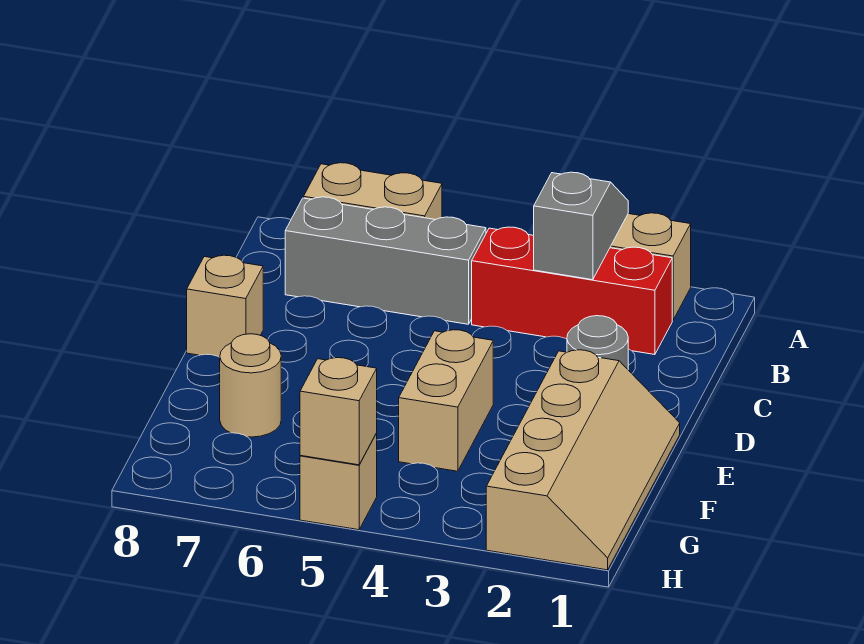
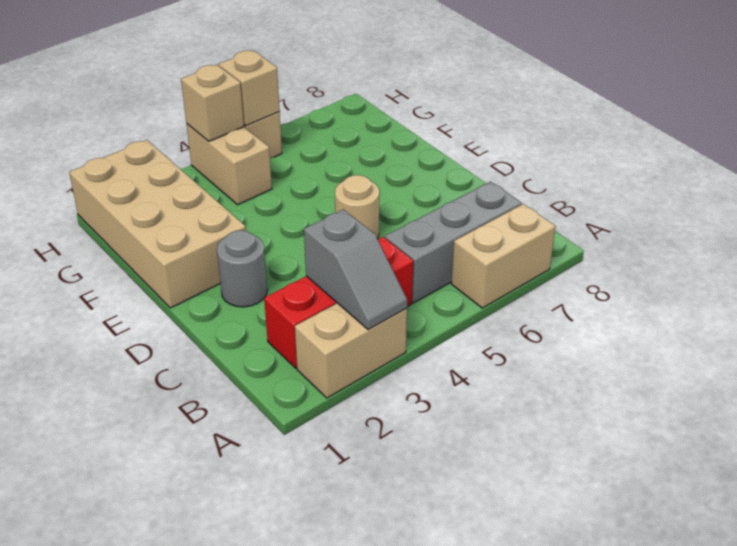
tan 1x1 brick [187,255,263,357] -> tan 1x1 brick moved to [181,65,244,141]
tan 2x4 slope [486,350,680,570] -> tan 2x4 brick [69,140,246,308]
tan 1x2 brick [399,330,493,471] -> tan 1x2 brick moved to [187,124,272,205]
tan 1x1 round brick [220,334,281,437] -> tan 1x1 round brick moved to [335,175,379,239]

